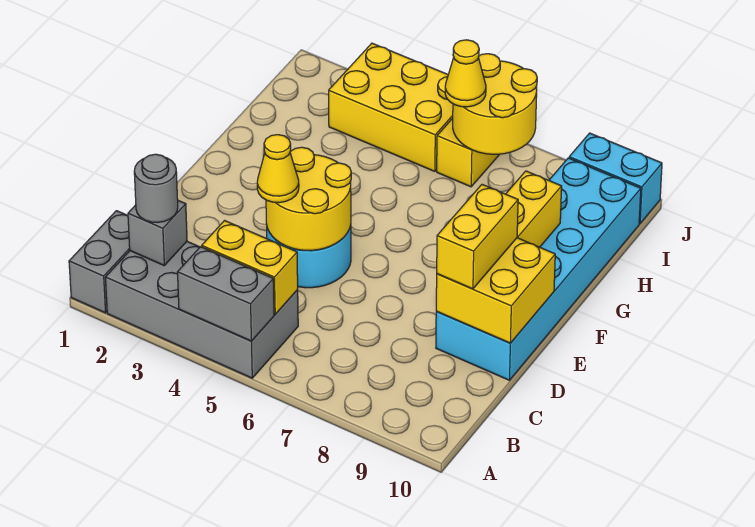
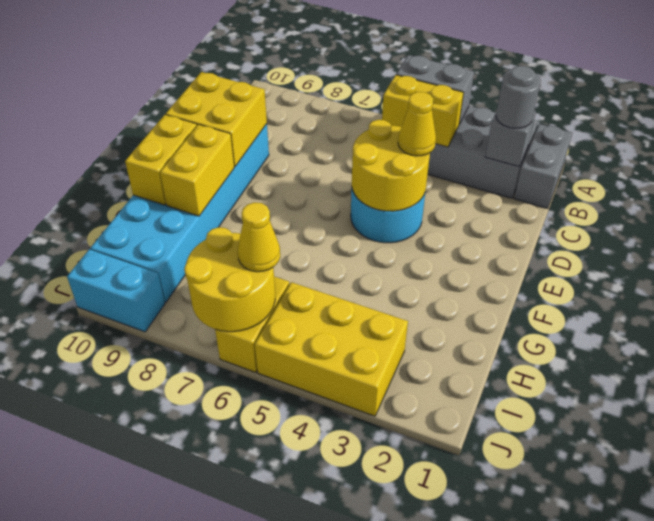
yellow 1x2 brick [437,184,518,289] -> yellow 1x2 brick moved to [125,115,197,205]

